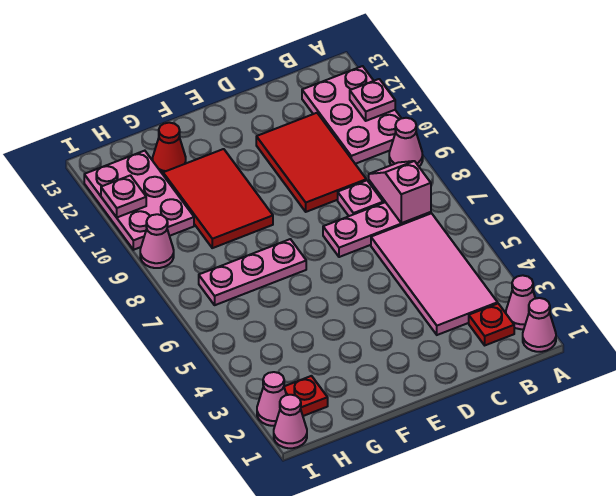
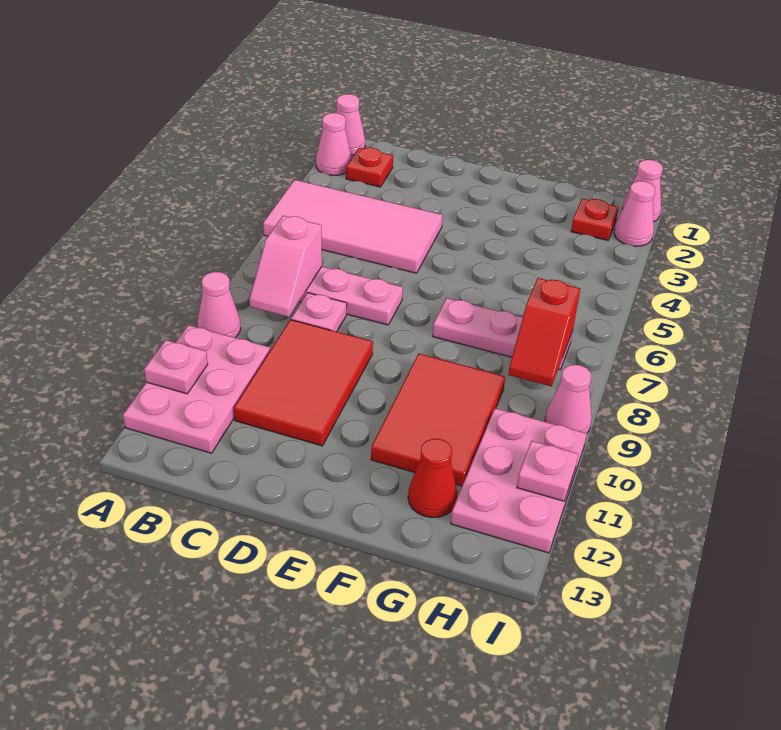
pink 2x4 tile [371,213,498,335] -> pink 2x4 tile turned to [263,180,443,273]
none -> red 1x2 slope [508,278,580,386]

